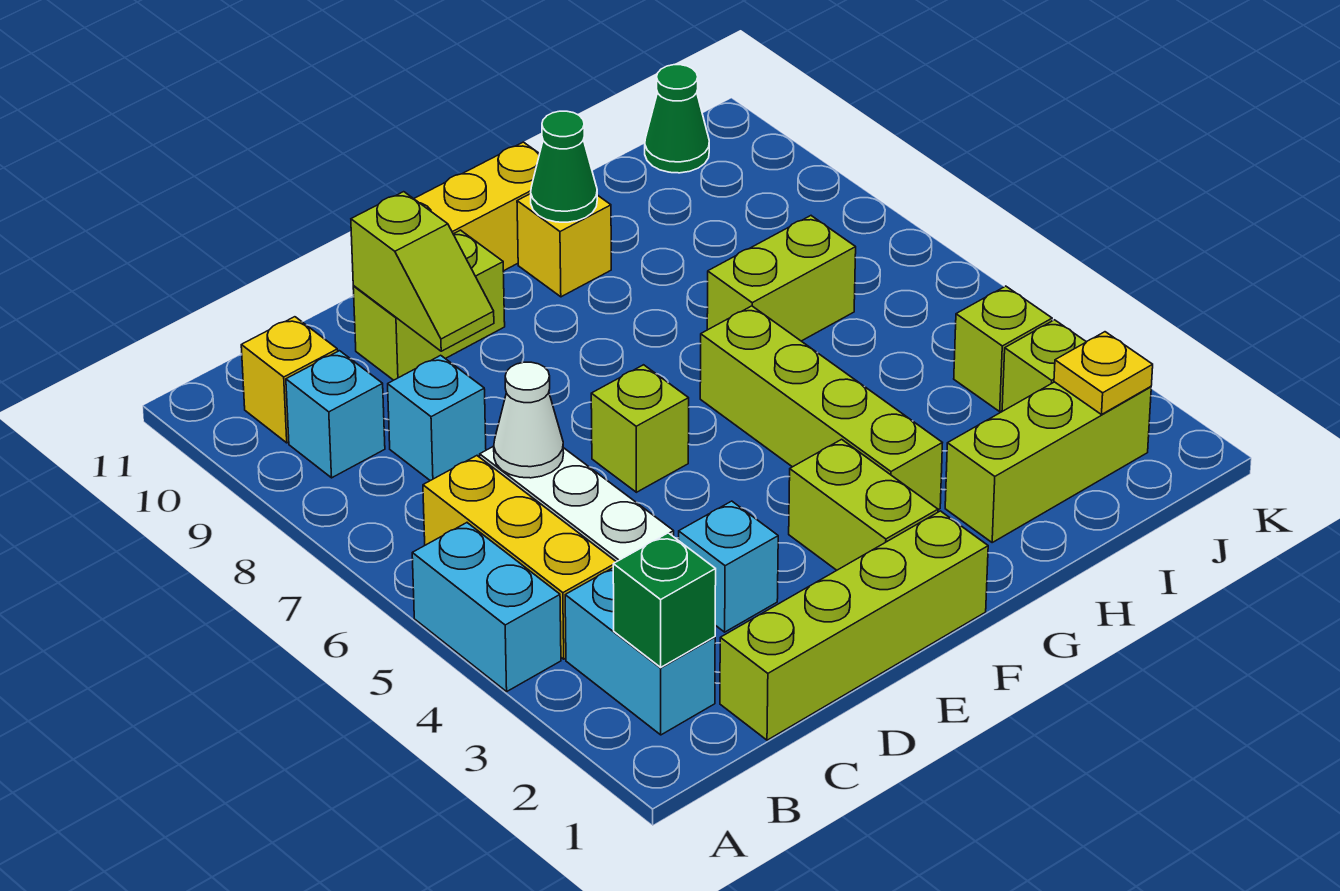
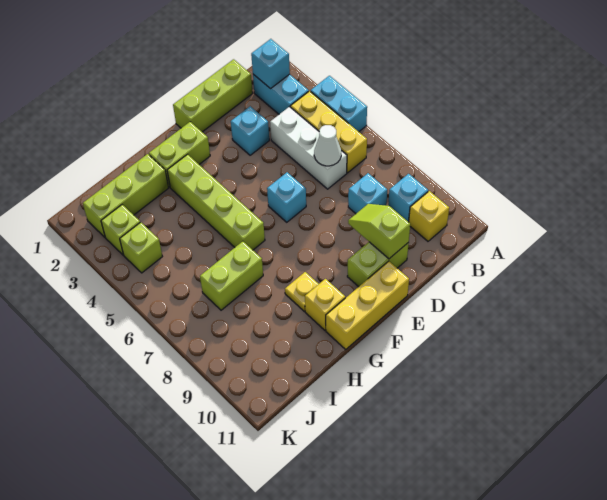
green 1x1 brick [613,533,716,667] -> cyan 1x1 brick [251,39,290,89]
lime 1x4 brick [720,511,988,740] -> lime 1x3 brick [173,59,253,132]
lime 1x1 brick [591,365,689,492] -> cyan 1x1 brick [267,172,306,222]
lime 1x2 brick [789,439,938,570] -> lime 1x2 brick turned to [149,122,210,187]
green 1x1 cone [531,111,597,222] -> none
yellow 1x1 plate [1054,332,1153,415] -> yellow 1x1 plate moved to [285,272,318,311]
green 1x1 cone [645,65,709,173] -> none

